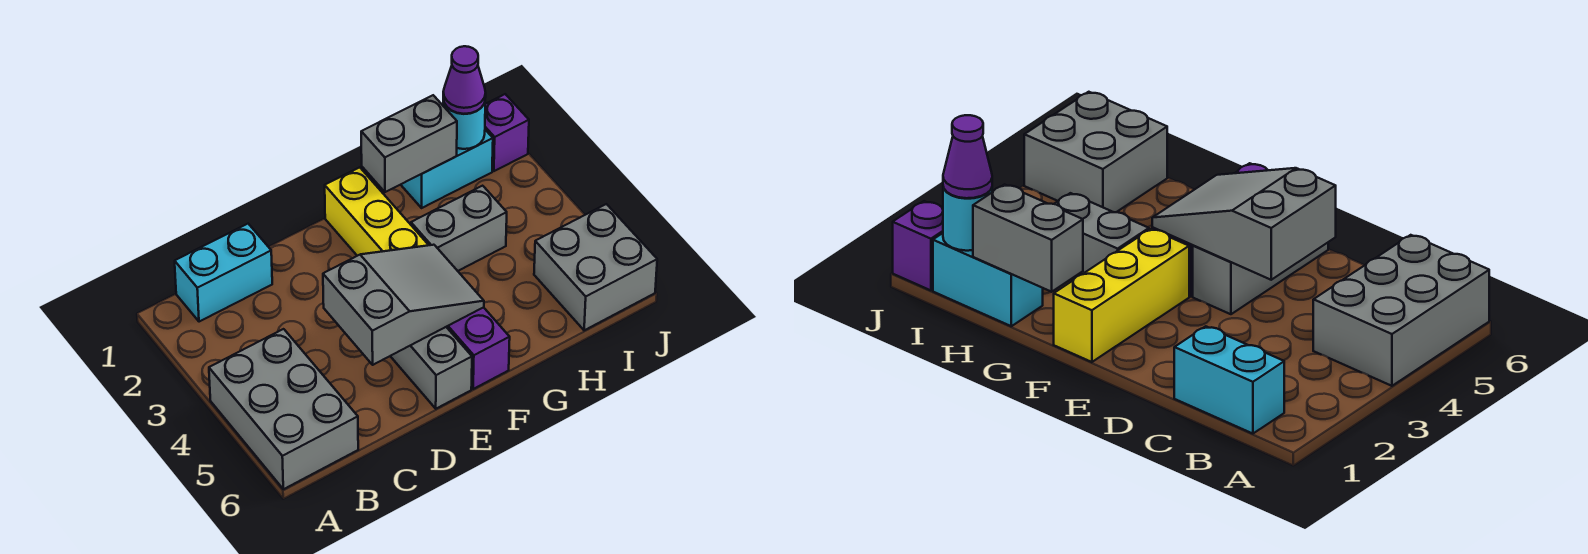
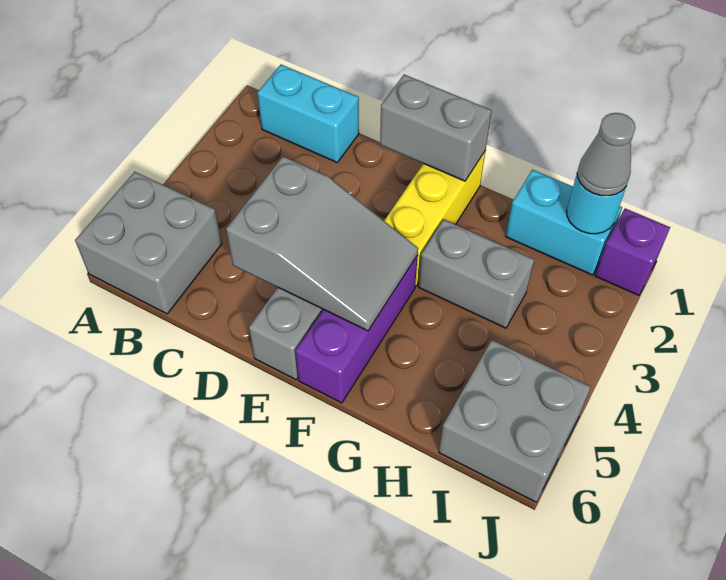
grey 2x3 brick [209,329,358,489] -> grey 2x2 brick [75,172,222,314]
grey 1x2 brick [361,95,457,192] -> grey 1x2 brick moved to [380,75,492,181]
purple 1x1 cone [443,46,486,114] -> grey 1x1 cone [577,113,635,196]

